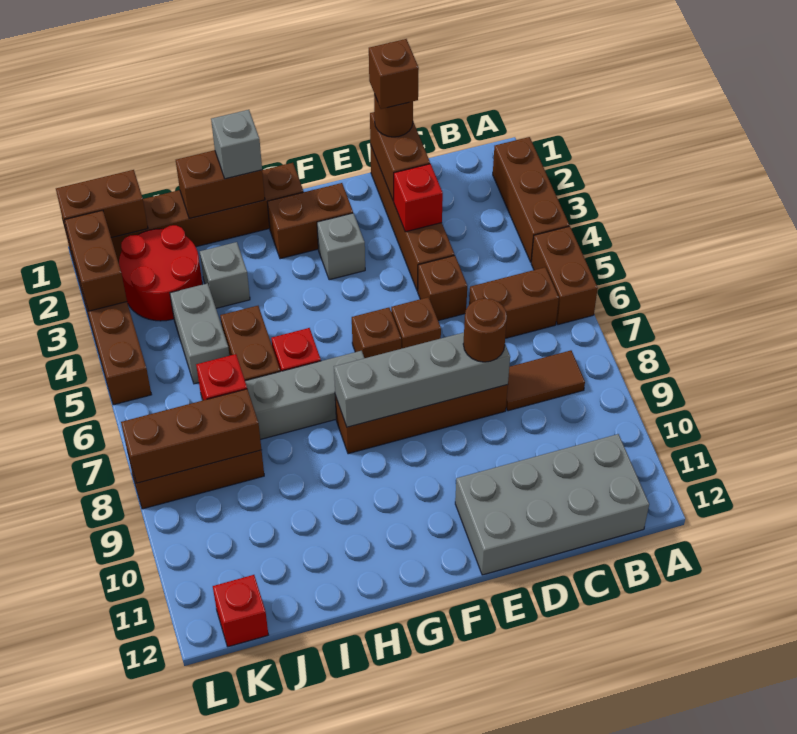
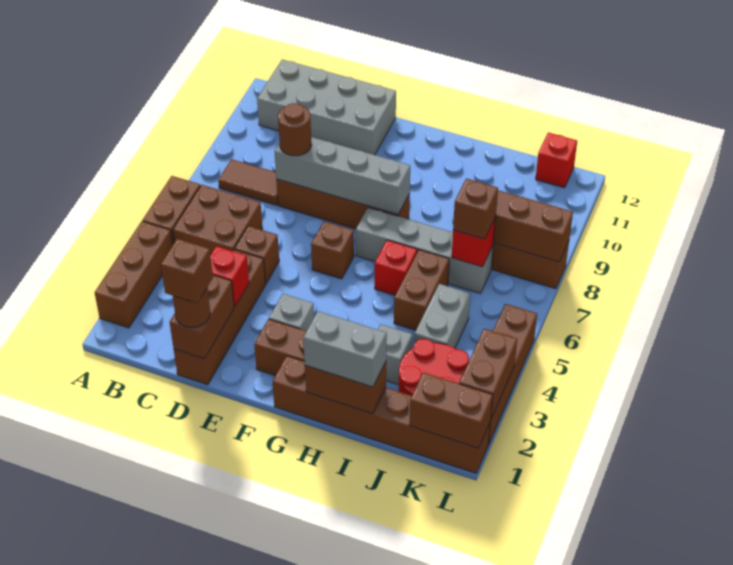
brown 1x2 brick [469,267,559,338] -> brown 2x2 brick [173,185,263,255]
brown 1x1 brick [391,297,441,349] -> brown 1x1 brick moved to [453,179,498,239]
grey 1x1 brick [211,110,262,179] -> grey 1x2 brick [303,311,387,387]

